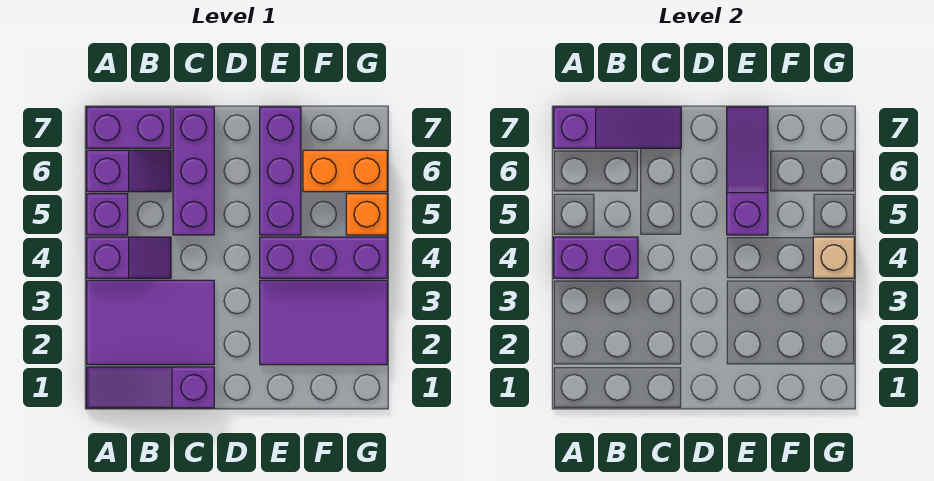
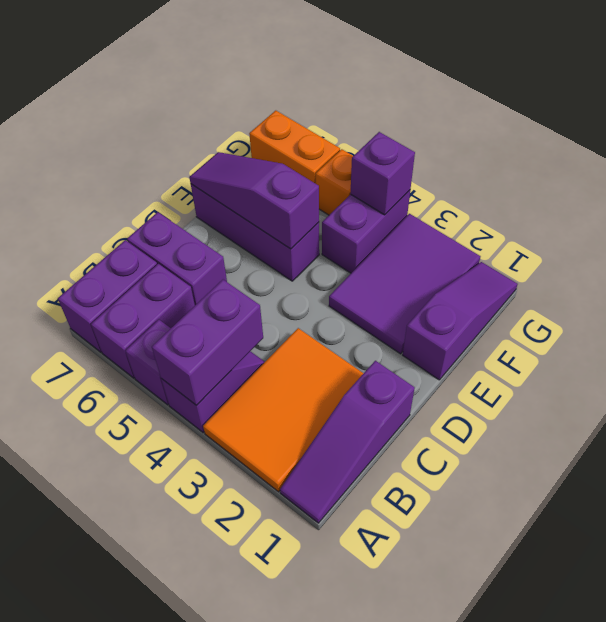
purple 2x3 tile [87,280,214,365] -> orange 2x3 tile [203,328,364,492]
purple 1x2 slope [87,150,171,192] -> purple 1x2 brick [91,264,195,378]
purple 1x3 slope [554,107,681,148] -> purple 1x3 slope moved to [403,262,518,380]
purple 1x3 brick [173,107,214,235] -> purple 1x2 brick [127,212,227,305]
purple 1x3 brick [260,237,387,278] -> purple 1x2 brick [322,190,410,273]
orange 1x2 brick [303,150,387,192] -> orange 1x2 brick turned to [249,111,340,184]
tan 1x1 brick [813,237,854,278] -> purple 1x1 brick [350,132,415,215]

